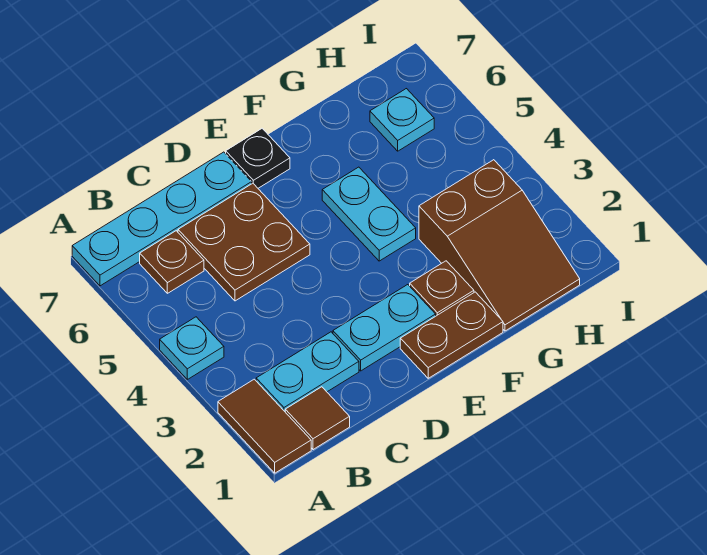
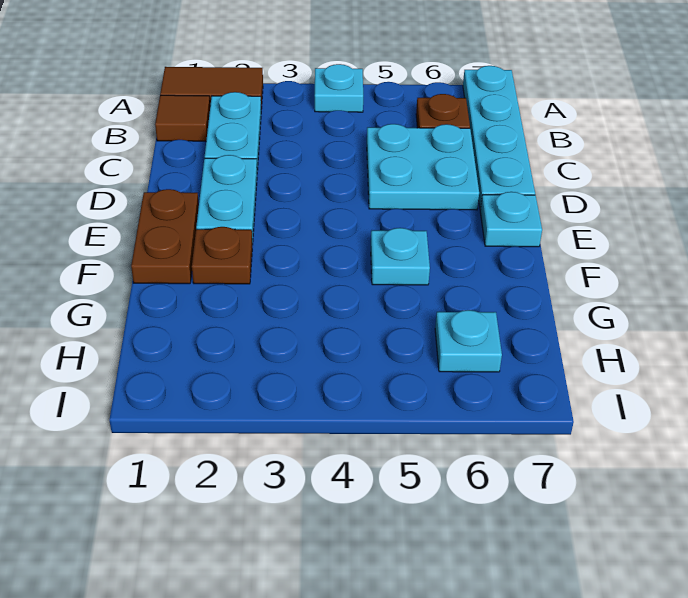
brown 2x2 plate [178,183,310,301] -> cyan 2x2 plate [367,124,479,210]
black 1x1 plate [226,128,290,188] -> cyan 1x1 plate [480,192,542,247]
cyan 1x2 plate [322,167,416,261] -> cyan 1x1 plate [371,228,430,285]
brown 2x3 slope [419,160,580,331] -> none

